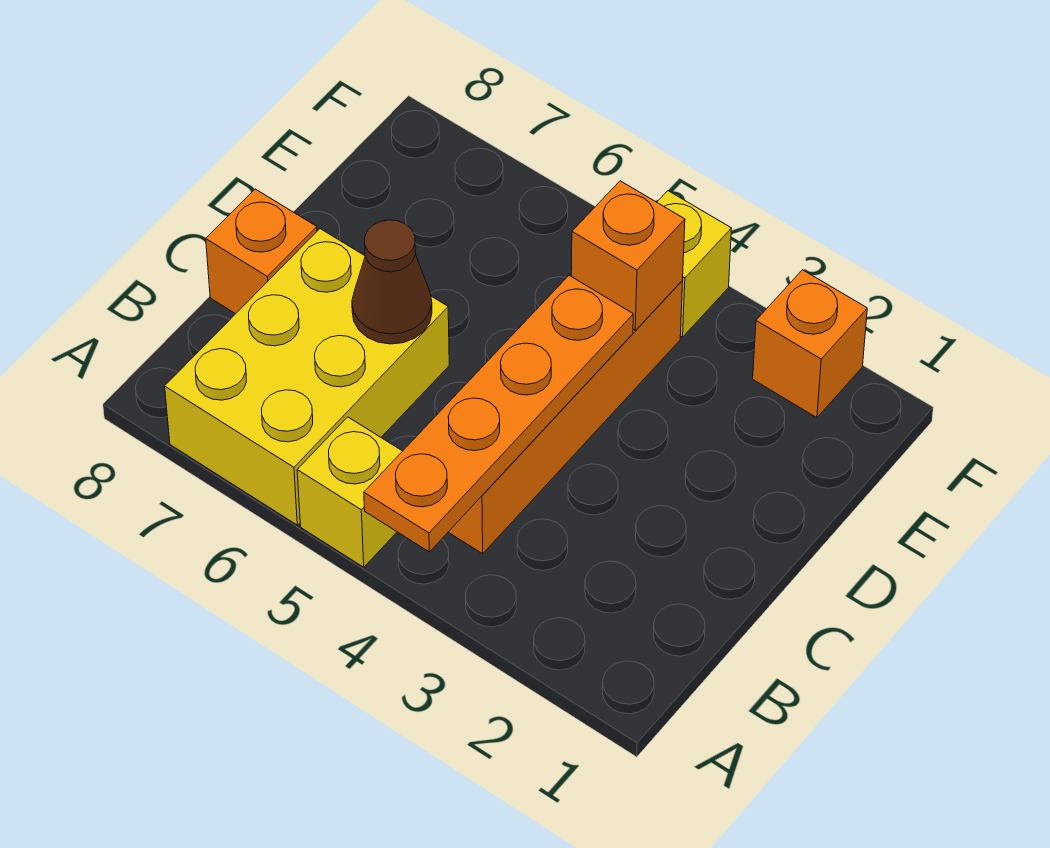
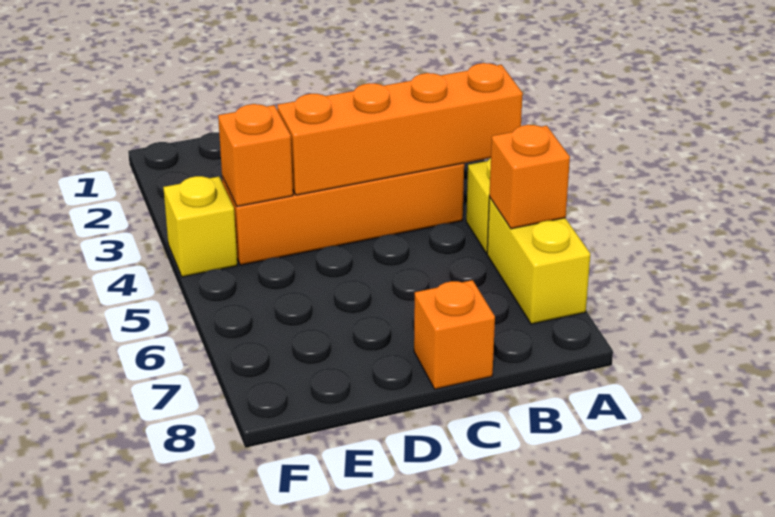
orange 1x4 plate [364,275,633,552] -> orange 1x4 brick [277,63,523,195]
yellow 2x3 brick [165,229,449,525] -> yellow 1x2 brick [487,197,590,324]
brown 1x1 cone [352,220,432,344] -> none
orange 1x1 brick [753,270,867,418] -> orange 1x1 brick moved to [489,125,570,229]

